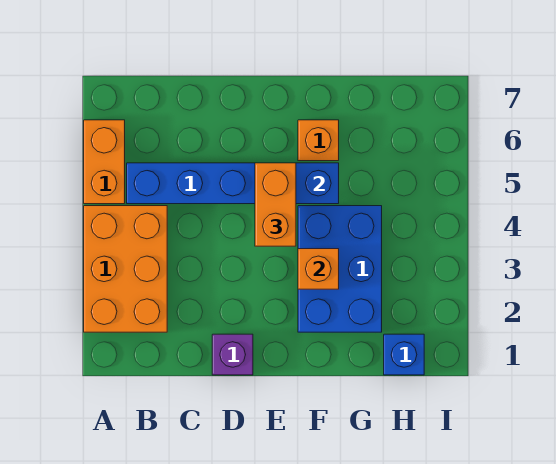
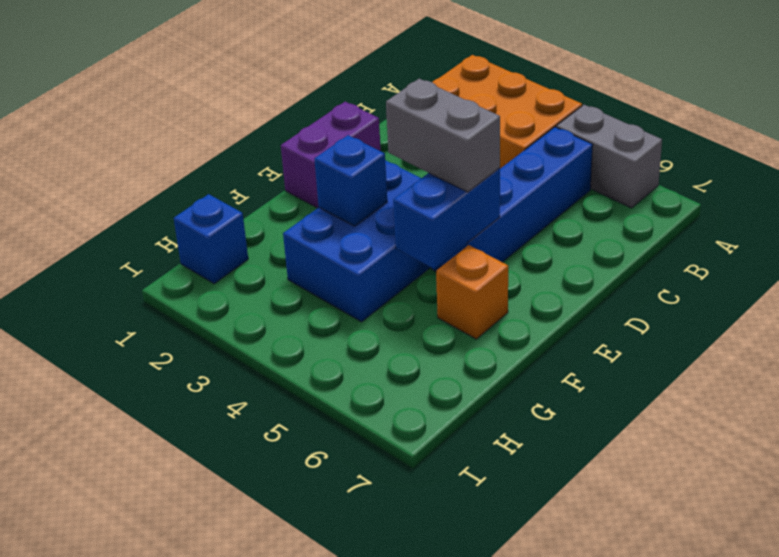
orange 1x2 brick [84,120,125,204] -> grey 1x2 brick [556,105,662,208]
purple 1x1 brick [212,334,253,375] -> purple 1x2 brick [281,102,381,208]
orange 1x2 brick [255,163,296,246] -> grey 1x2 brick [386,79,500,192]
blue 2x3 brick [298,206,382,332] -> blue 2x3 brick turned to [283,160,431,322]
orange 1x1 brick [298,249,339,289] -> blue 1x1 brick [314,135,387,226]

